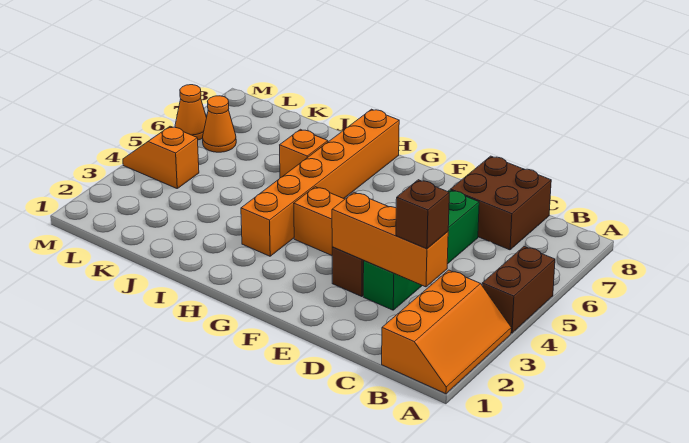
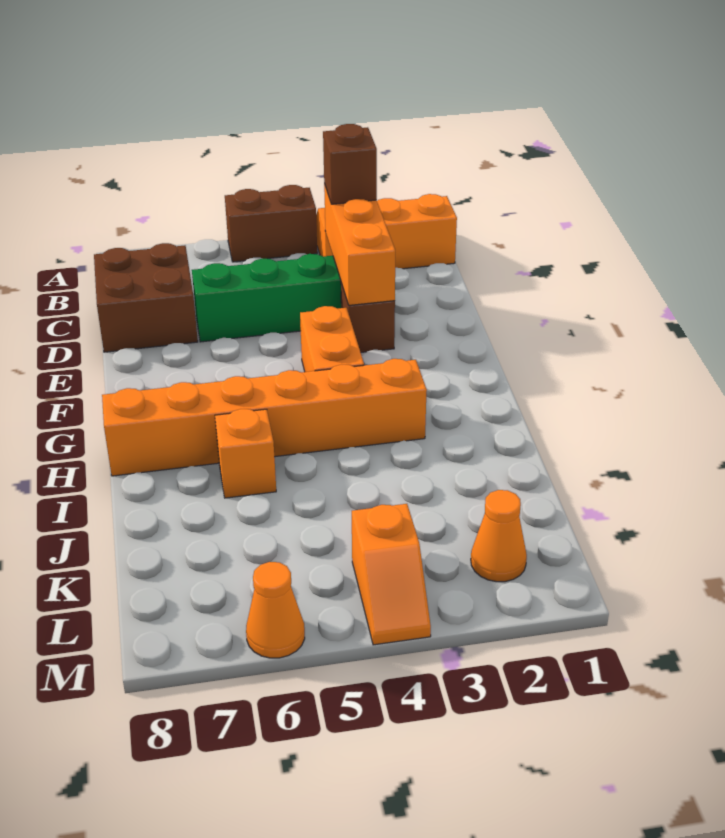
orange 1x1 cone [203,96,236,152] -> orange 1x1 cone moved to [471,490,527,582]

